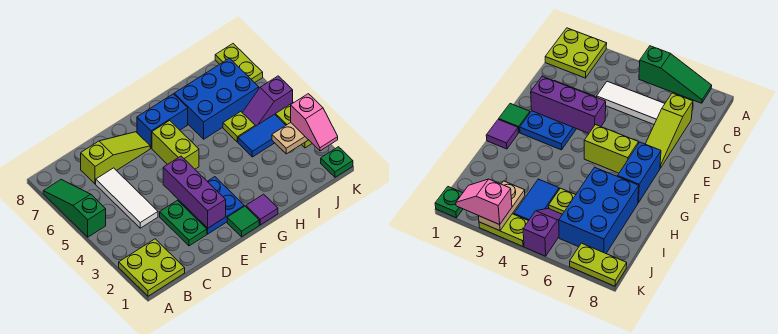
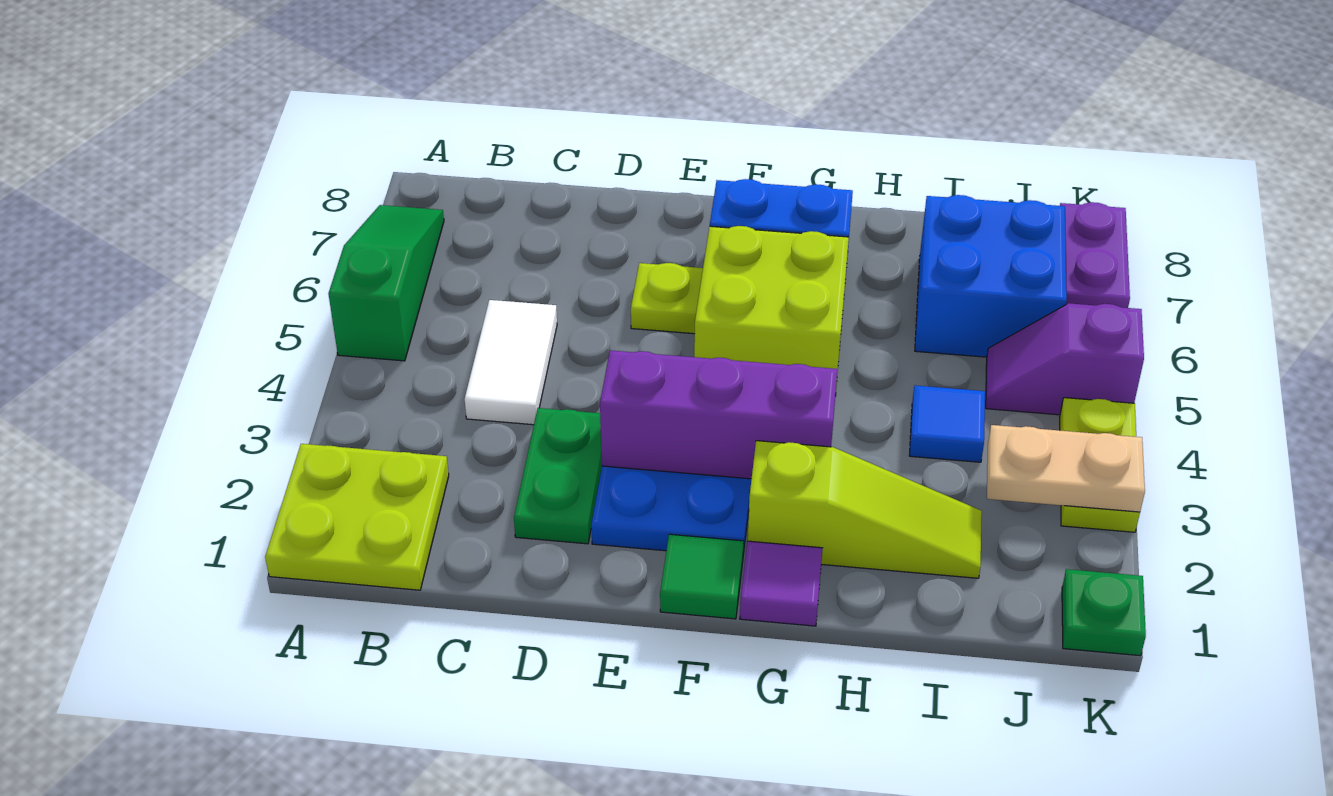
white 1x3 tile [96,168,158,228] -> white 1x2 tile [465,300,557,425]
lime 1x3 slope [81,132,150,184] -> lime 1x3 slope moved to [748,441,982,578]
purple 1x3 brick [163,156,226,228] -> purple 1x3 brick turned to [600,350,837,479]
lime 1x2 brick [152,121,199,169] -> lime 2x2 brick [694,226,849,396]
blue 2x3 brick [174,58,259,139] -> blue 2x2 brick [915,195,1067,357]
blue 1x2 tile [238,114,286,157] -> blue 1x1 tile [909,385,985,462]
lime 1x1 plate [223,112,255,142] -> lime 1x1 plate moved to [631,263,703,334]
pink 1x2 slope [291,94,338,151] -> none
lime 1x2 plate [215,44,263,83] -> purple 1x2 plate [1060,202,1130,308]

